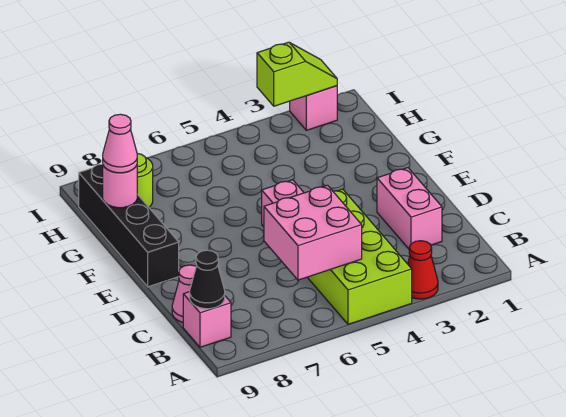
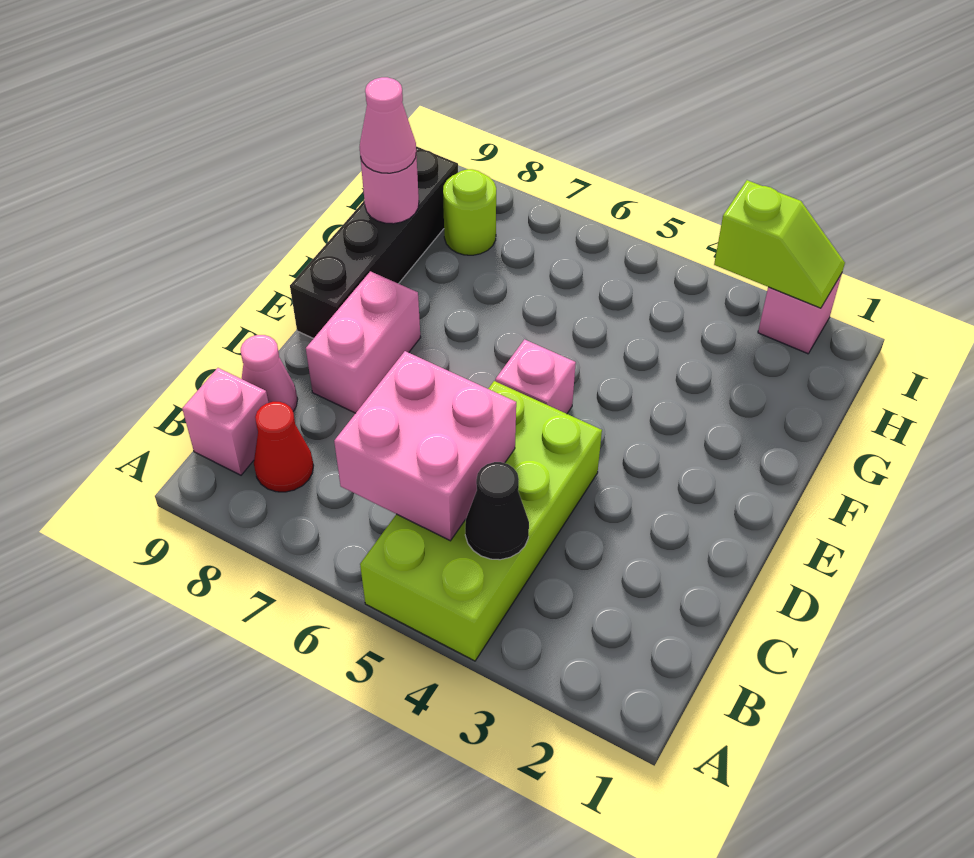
red 1x1 cone [408,241,438,299] -> red 1x1 cone moved to [254,402,314,492]
black 1x1 cone [190,250,225,309] -> black 1x1 cone moved to [465,462,529,560]
pink 1x2 brick [377,168,442,249] -> pink 1x2 brick moved to [306,271,420,413]

